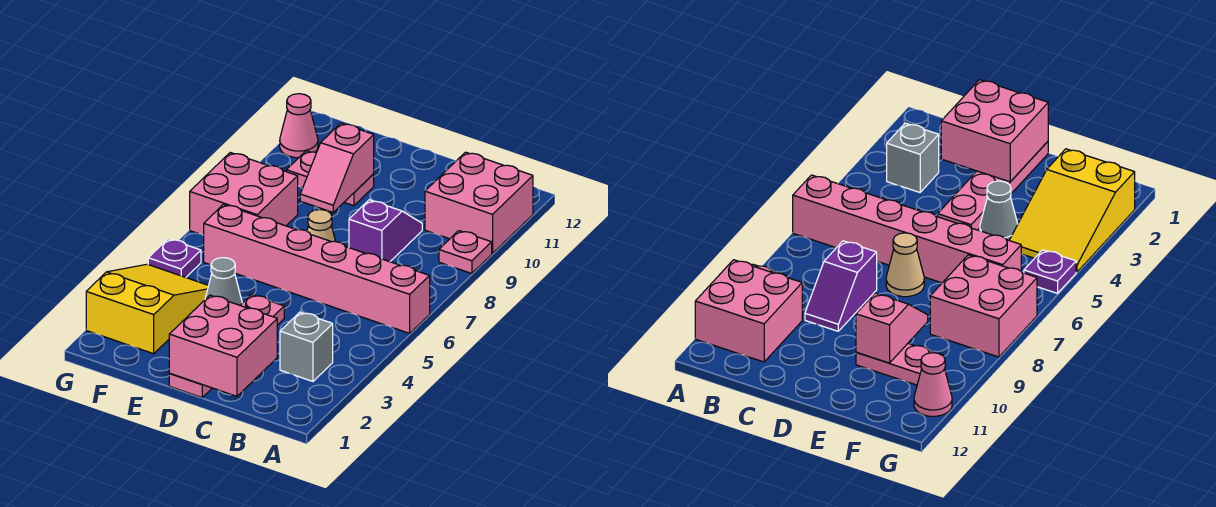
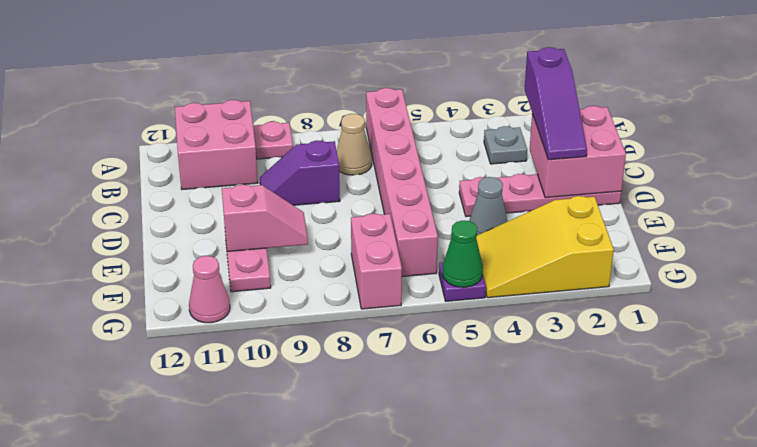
none -> purple 1x3 slope [525,47,587,160]
grey 1x1 brick [280,312,333,381] -> grey 1x1 plate [484,126,527,164]
tan 1x1 cone [307,209,336,242] -> tan 1x1 cone moved to [337,114,372,175]
pink 2x2 brick [190,153,298,235] -> pink 1x2 brick [351,214,402,309]
none -> green 1x1 cone [443,221,483,287]

